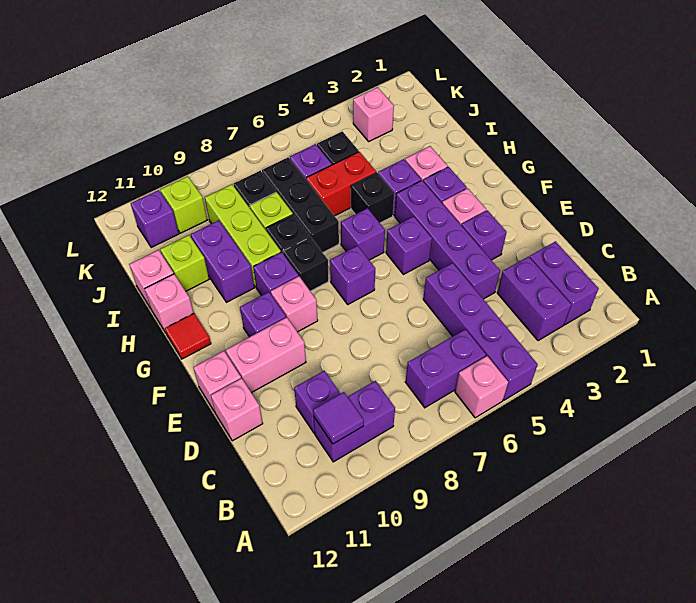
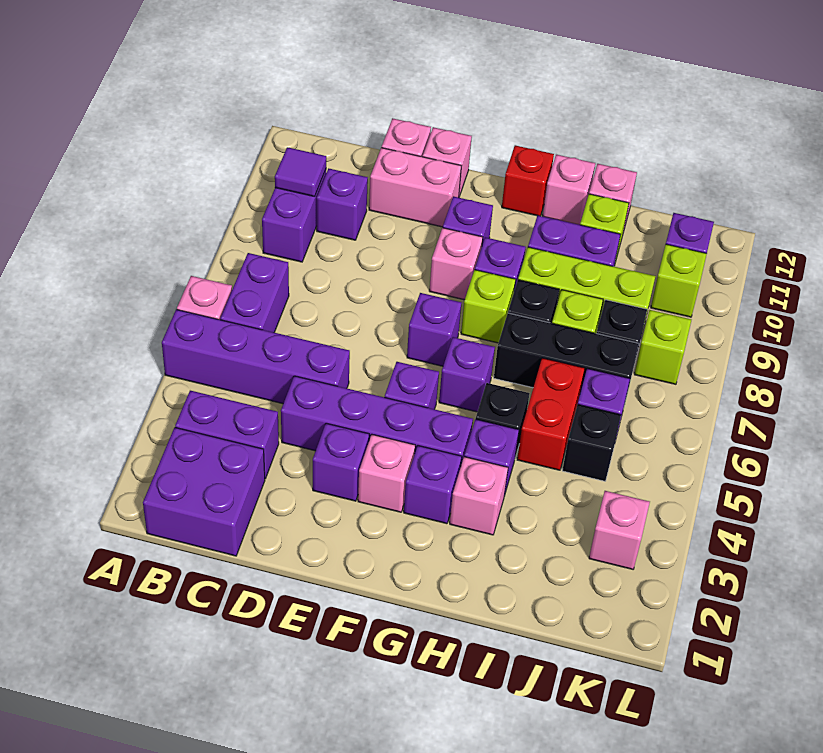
purple 1x2 brick [530,242,599,325] -> purple 2x2 brick [143,428,265,556]
pink 1x2 brick [226,317,306,393] -> pink 1x2 brick turned to [369,148,461,227]
black 1x1 brick [283,237,329,291] -> lime 1x1 brick [461,270,516,343]
red 1x1 tile [165,313,211,359] -> red 1x1 brick [502,145,554,216]
none -> lime 1x1 brick [634,310,691,384]

